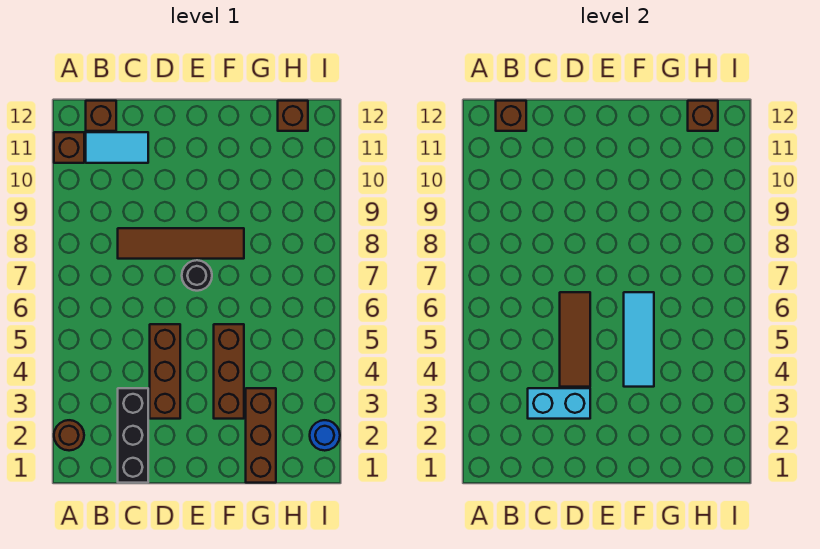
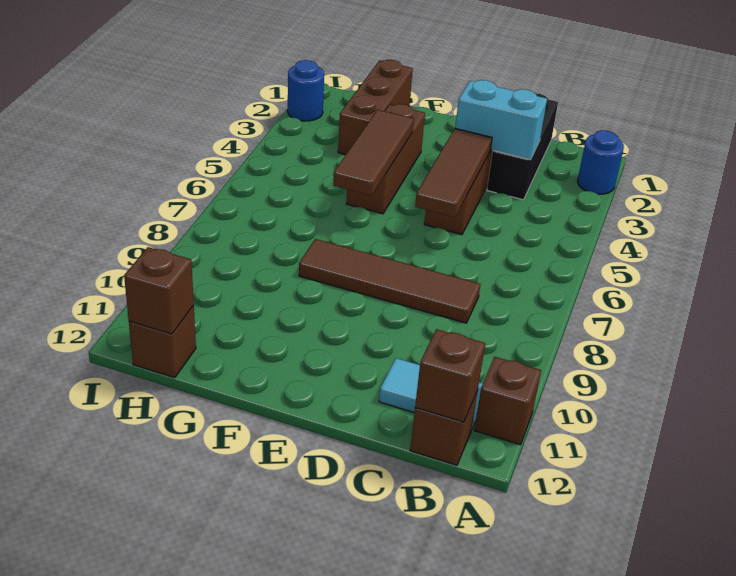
brown 1x1 round brick [54,420,84,451] -> blue 1x1 round brick [577,130,624,194]
black 1x1 round brick [182,260,212,291] -> none
cyan 1x3 tile [624,292,654,387] -> brown 1x3 tile [333,110,414,196]

